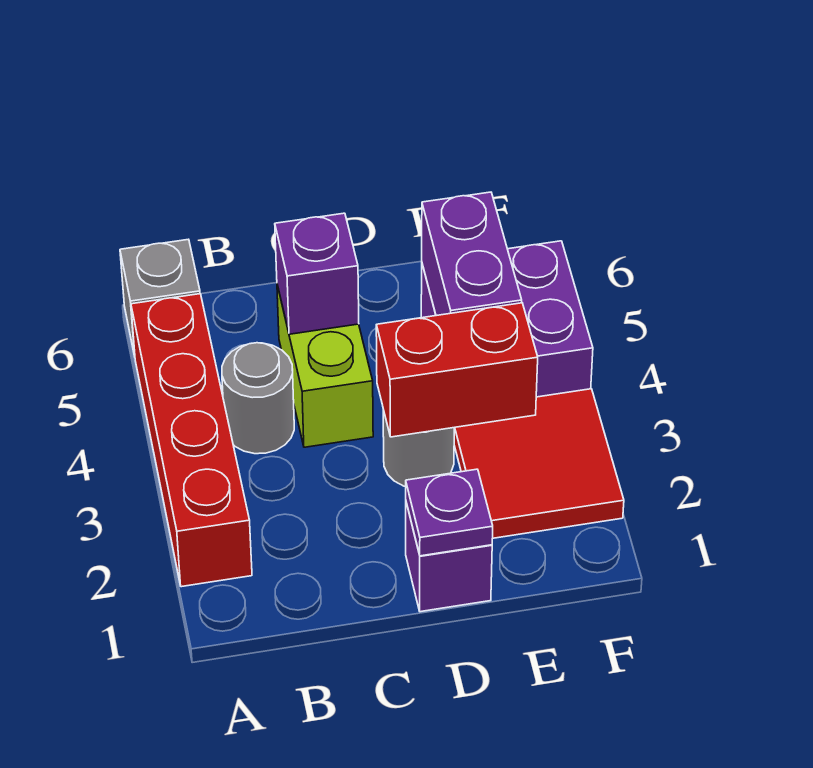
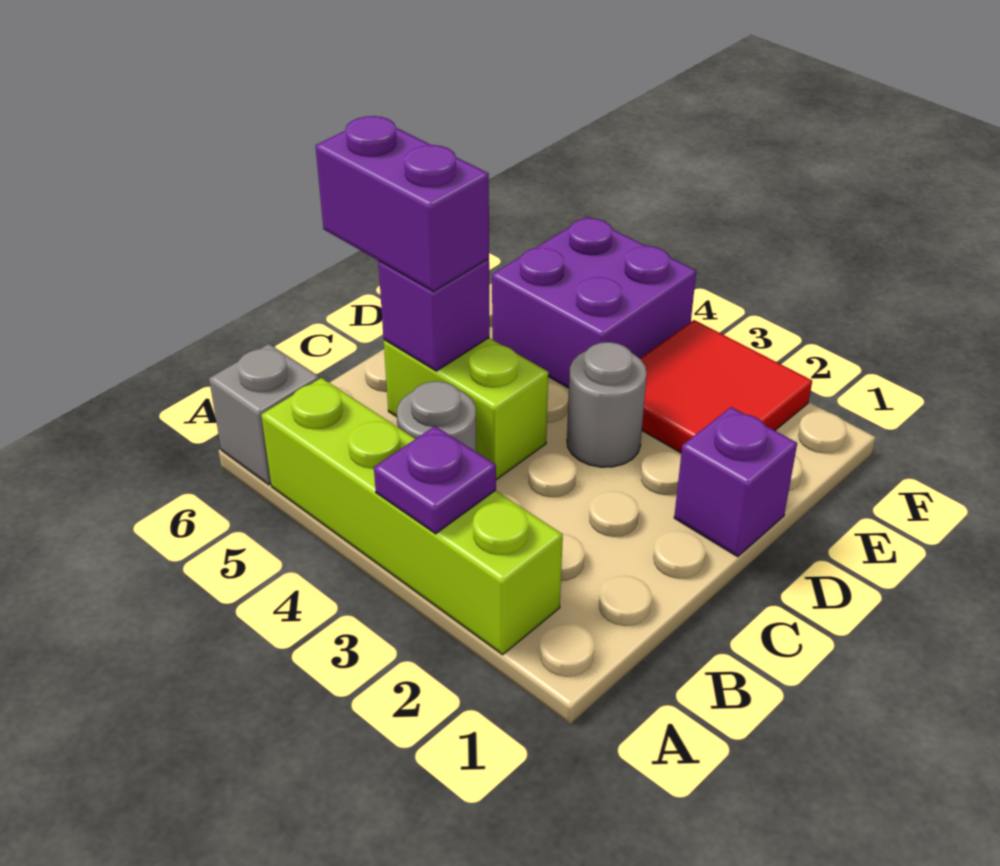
red 1x4 brick [131,294,252,587] -> lime 1x4 brick [261,378,563,655]
purple 1x1 plate [406,469,493,556] -> purple 1x1 plate moved to [374,426,496,534]
red 1x2 brick [376,303,538,437] -> none
purple 1x2 brick [422,192,522,316] -> purple 1x2 brick moved to [315,116,489,292]

